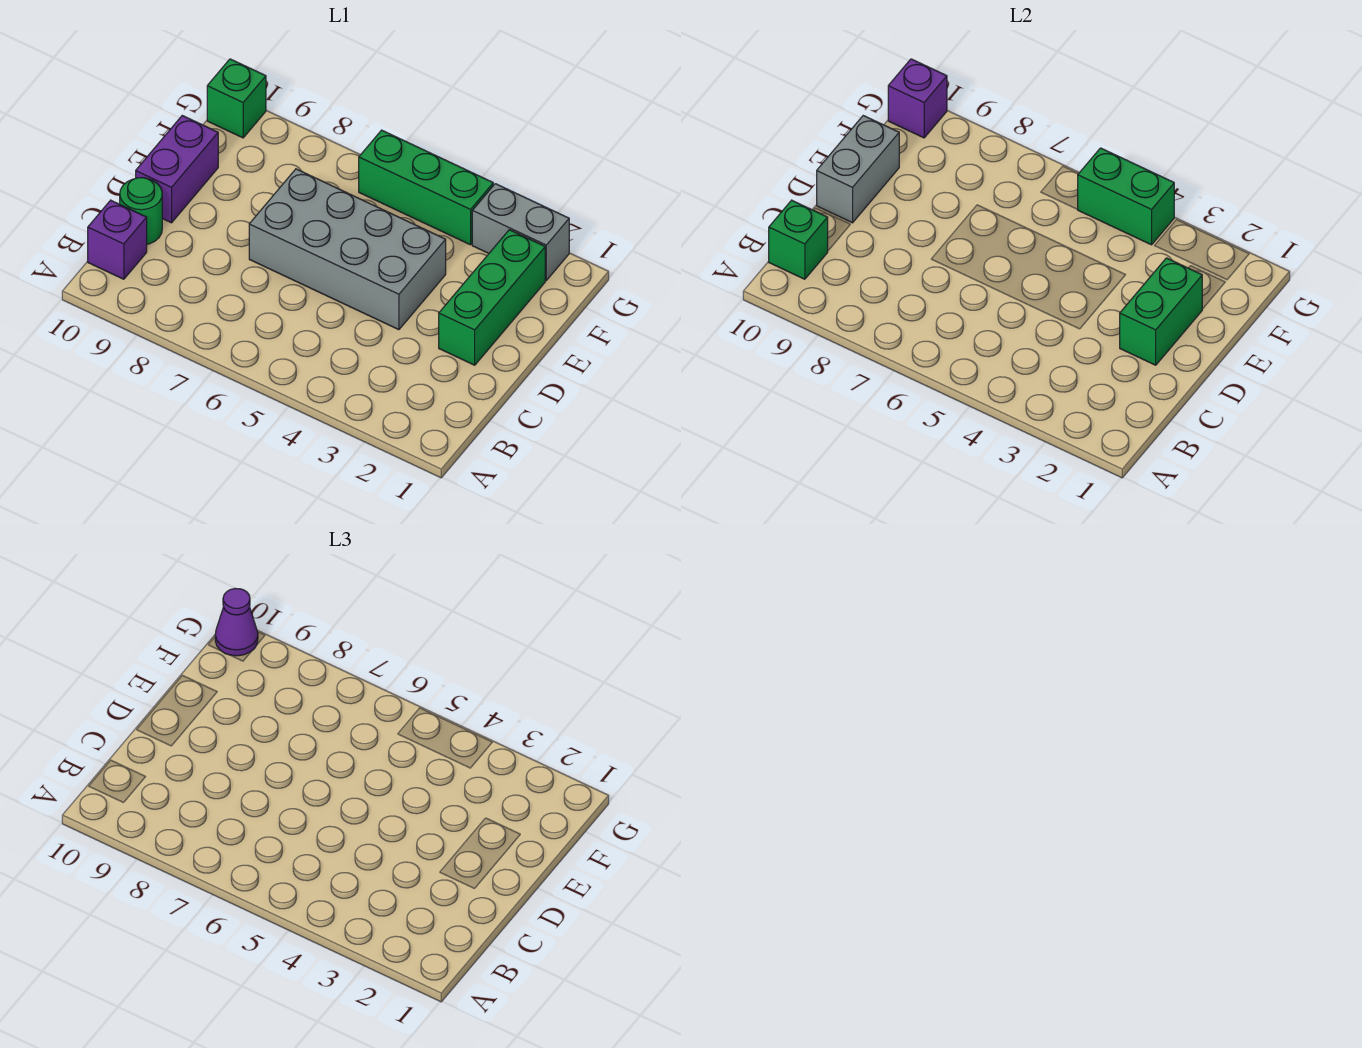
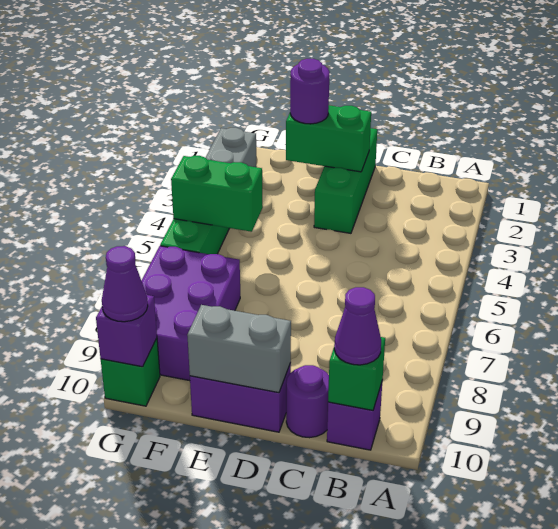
none -> purple 1x1 cone [334,287,381,365]
green 1x1 round brick [120,178,162,244] -> purple 1x1 round brick [286,365,329,438]
green 1x3 brick [439,230,545,365] -> green 1x3 brick turned to [314,128,377,233]
grey 2x4 brick [249,169,446,330] -> none
none -> purple 1x1 round brick [290,59,329,124]
none -> purple 2x3 brick [141,246,240,381]
green 1x2 brick [1077,148,1174,245] -> green 1x2 brick turned to [171,156,263,232]

